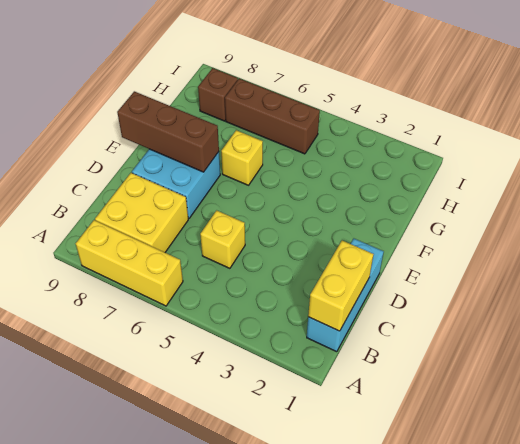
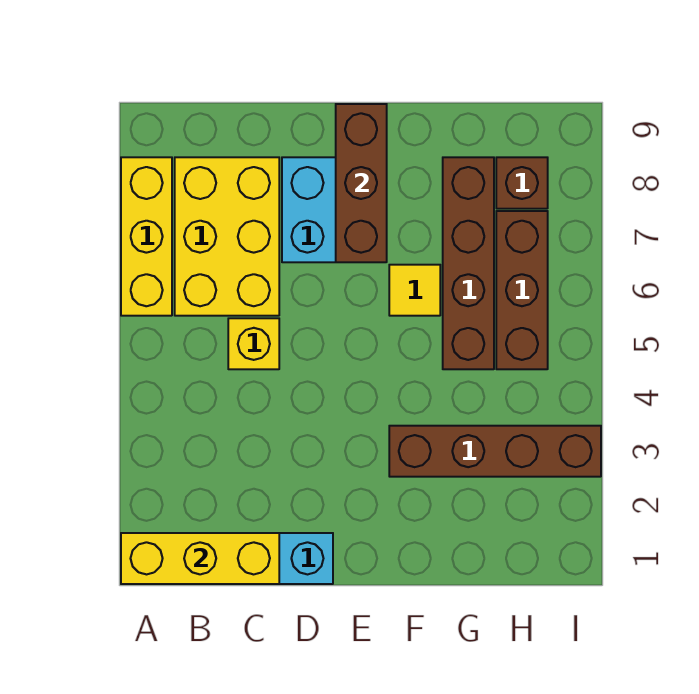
yellow 1x2 brick [308,241,374,331] -> yellow 1x3 brick [121,533,279,584]
yellow 2x2 brick [95,173,188,252] -> yellow 2x3 brick [175,157,279,316]
none -> brown 1x4 brick [389,426,601,477]
yellow 1x1 brick [221,130,263,185] -> yellow 1x1 tile [389,265,440,316]
none -> brown 1x4 brick [443,157,494,369]

